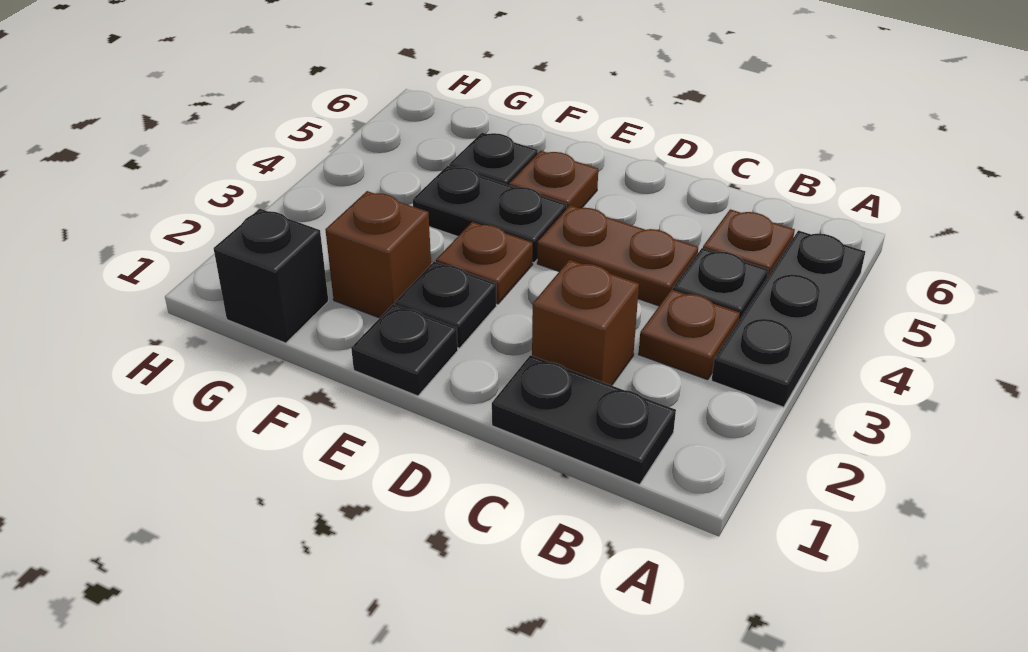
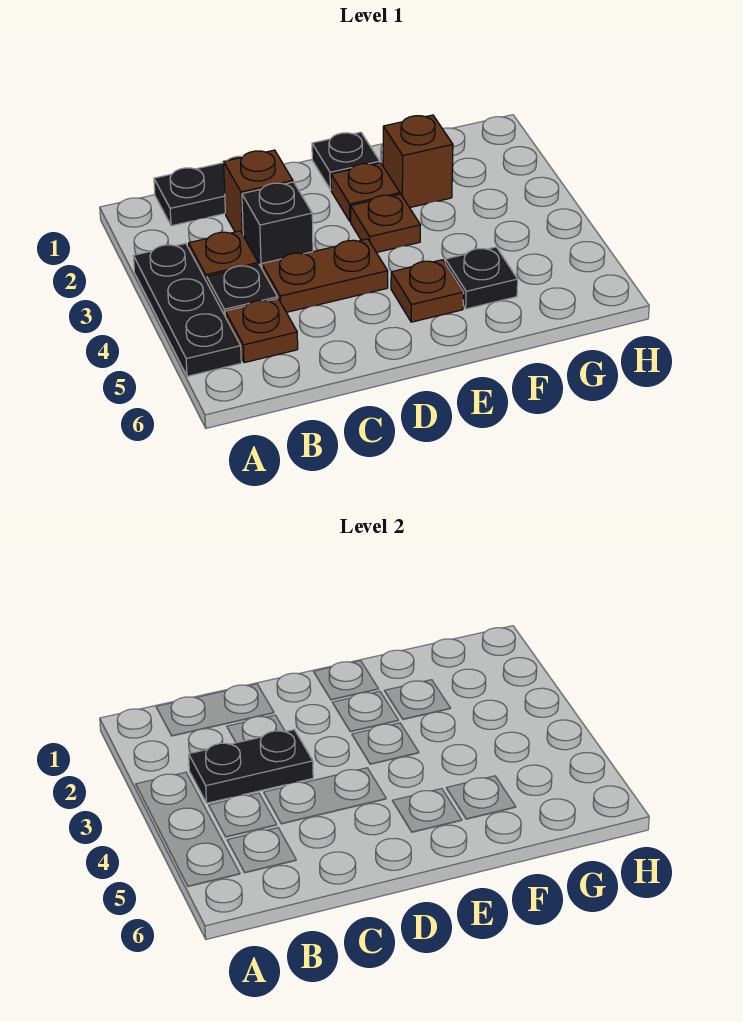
black 1x1 plate [395,262,496,348] -> brown 1x1 plate [331,163,400,221]
black 1x2 plate [413,166,567,263] -> black 1x2 plate moved to [189,730,313,803]
black 1x1 brick [214,209,328,343] -> black 1x1 brick moved to [242,182,313,268]

